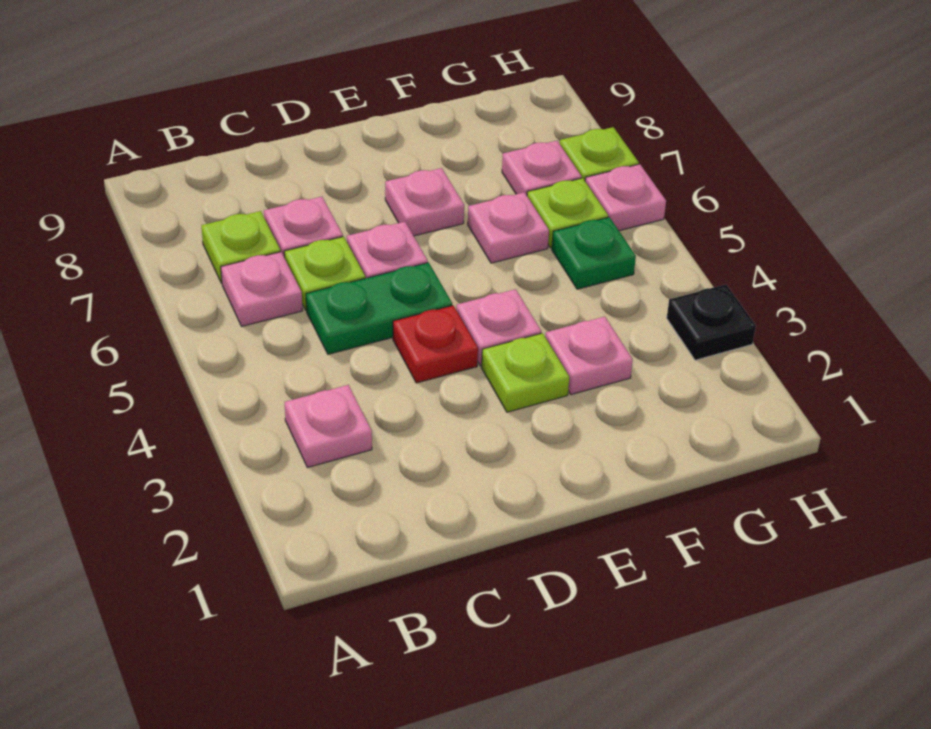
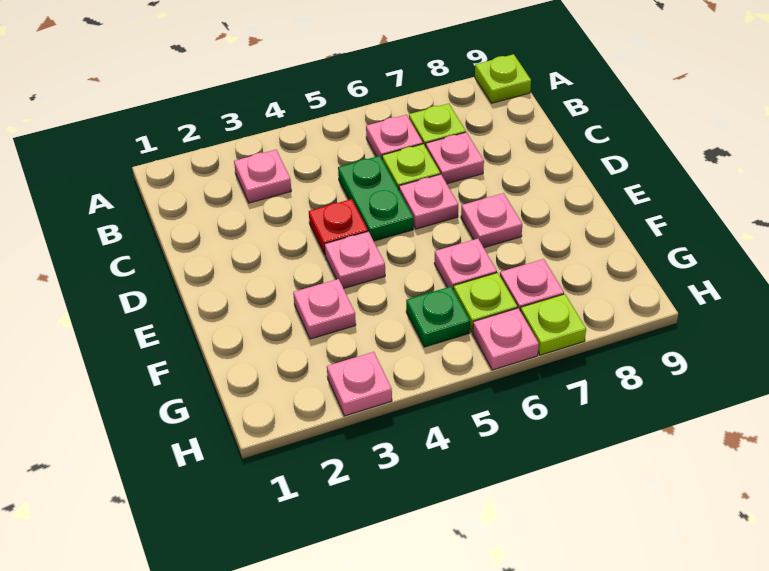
lime 1x1 plate [481,333,569,412] -> lime 1x1 plate moved to [475,54,531,103]
black 1x1 plate [667,284,756,360] -> pink 1x1 plate [327,352,392,416]

